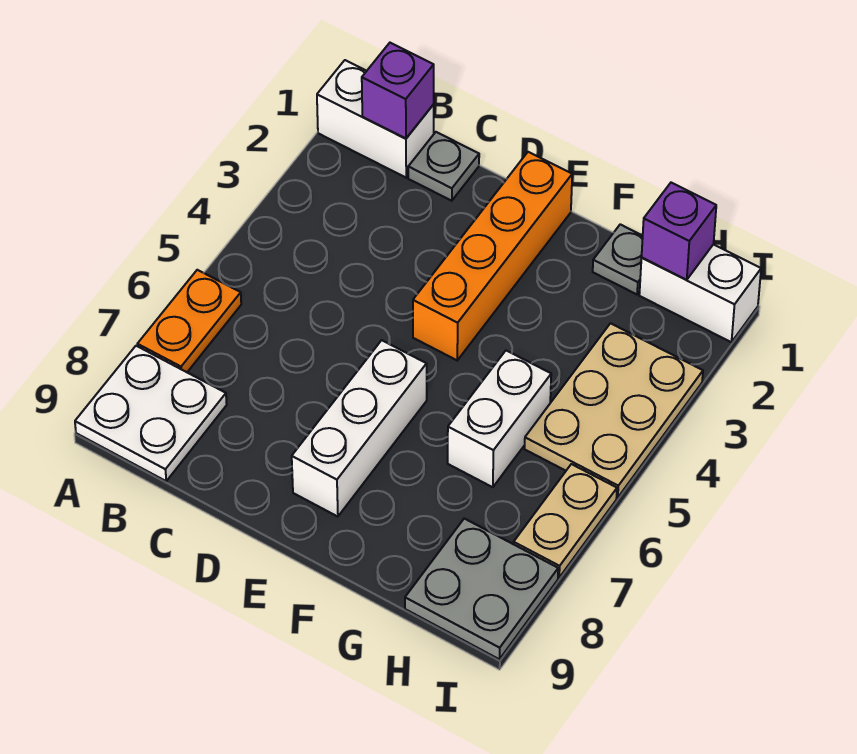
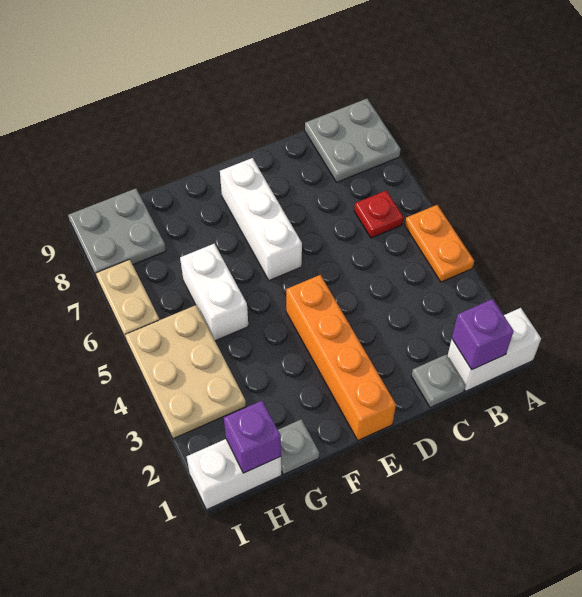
orange 1x2 plate [137,270,241,372] -> orange 1x2 plate moved to [405,205,474,282]
white 2x2 plate [75,346,227,481] -> grey 2x2 plate [305,99,400,182]
none -> red 1x1 plate [354,191,403,238]

